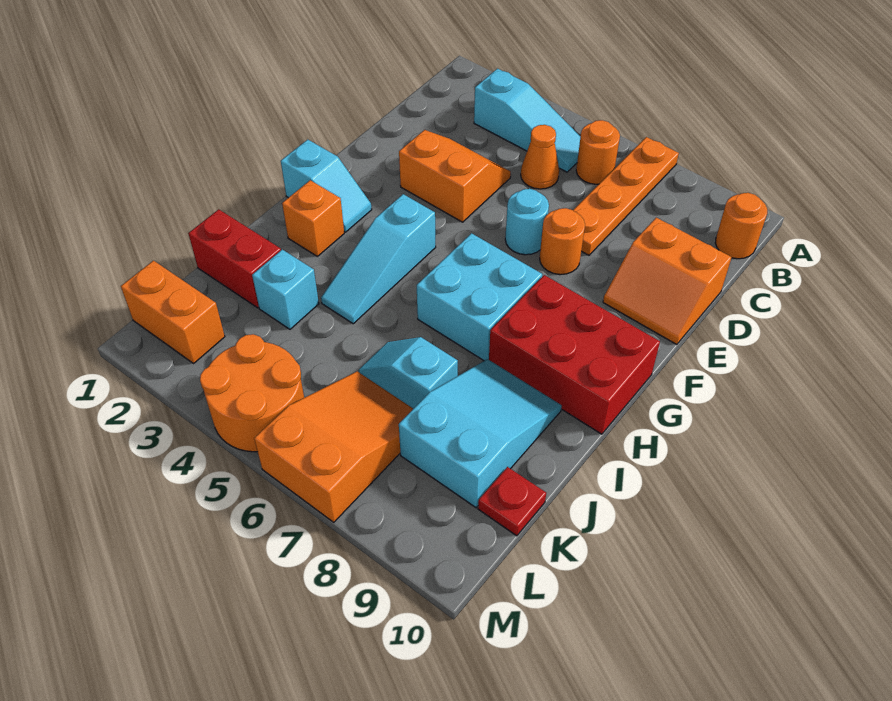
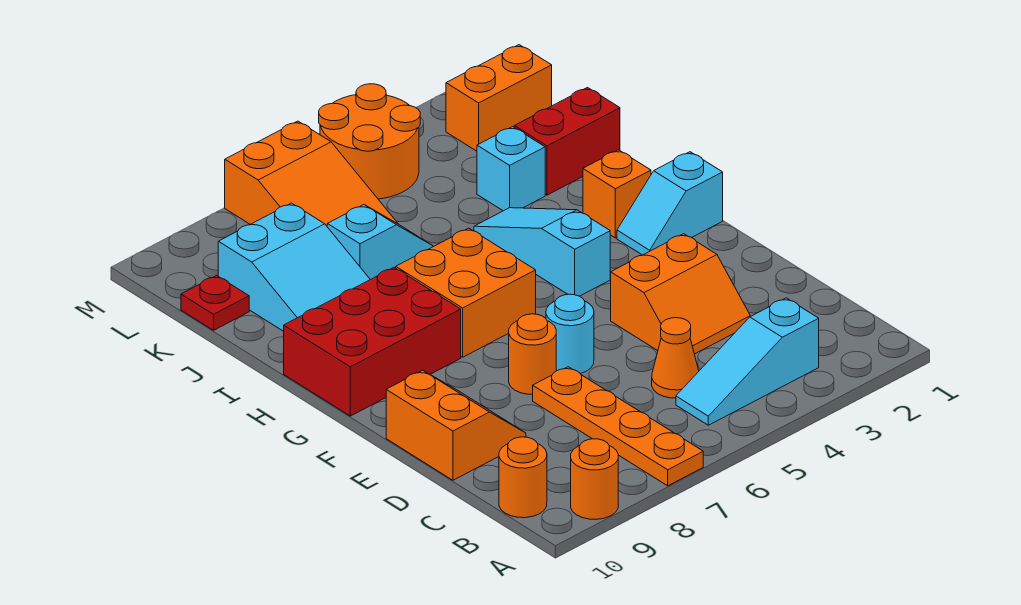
orange 1x1 round brick [576,120,620,184] -> orange 1x1 round brick moved to [571,439,618,519]
orange 2x2 slope [603,218,732,345] -> orange 2x2 slope turned to [386,370,526,480]
cyan 2x2 brick [417,233,542,361] -> orange 2x2 brick [396,228,536,357]

